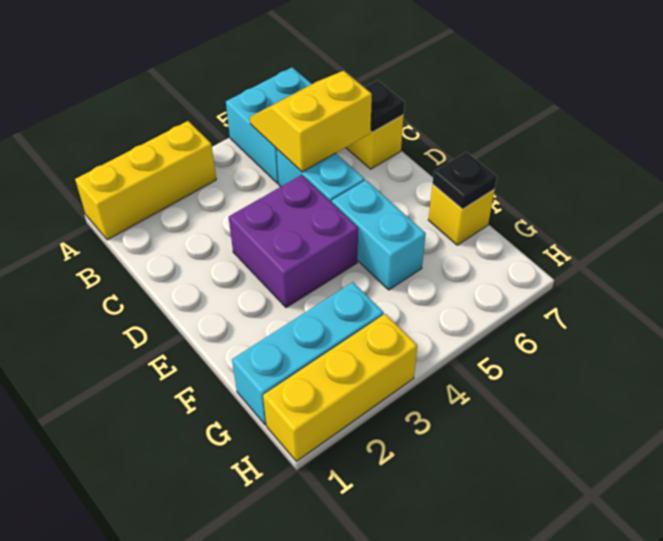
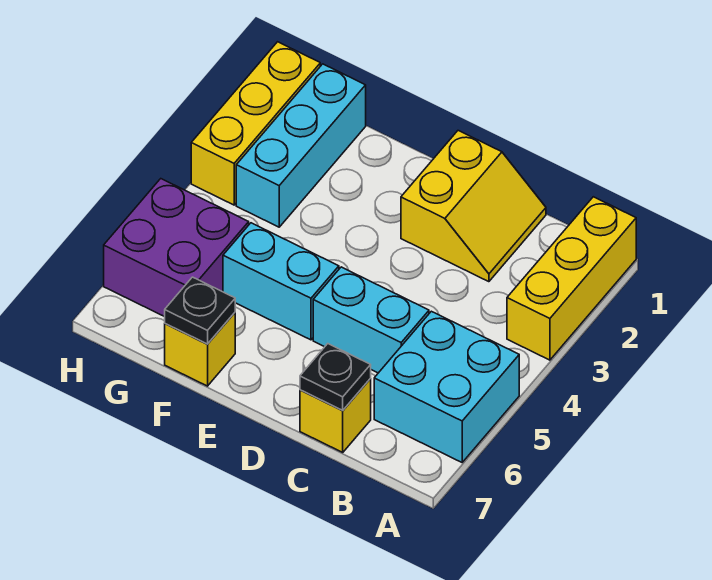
yellow 2x2 slope [250,71,372,172] -> yellow 2x2 slope moved to [401,131,546,282]
purple 2x2 brick [229,175,358,308] -> purple 2x2 brick moved to [104,179,249,317]

